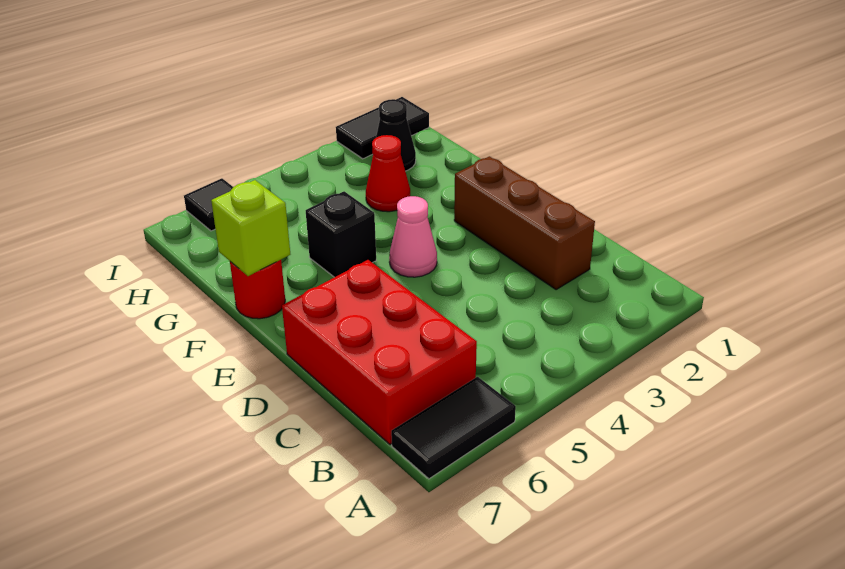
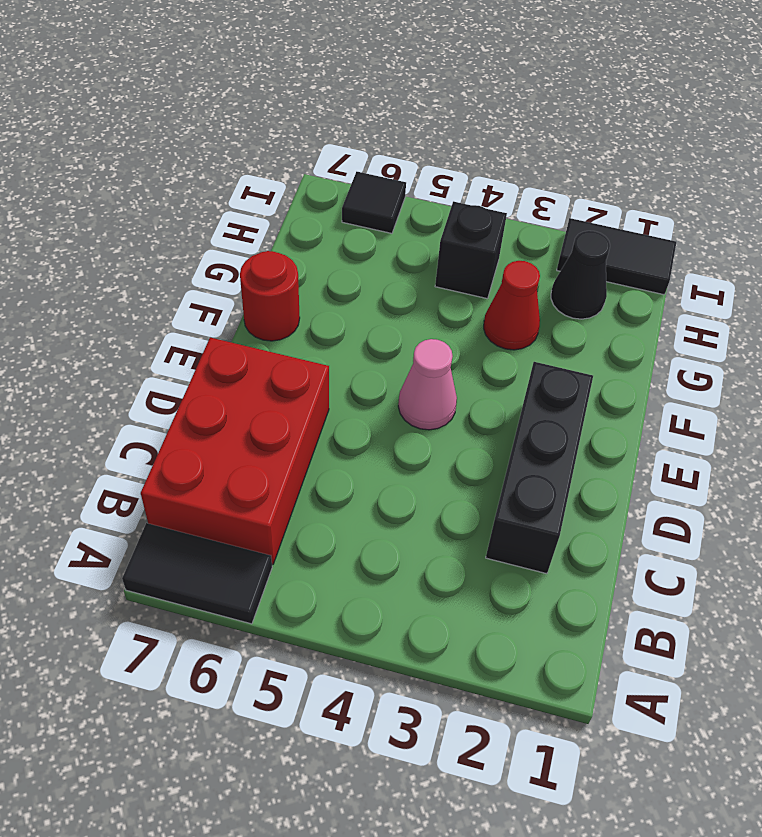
brown 1x3 brick [454,156,595,290] -> black 1x3 brick [486,362,593,574]
black 1x1 brick [306,191,376,277] -> black 1x1 brick moved to [435,201,507,299]
lime 1x1 brick [211,180,290,276] -> none

